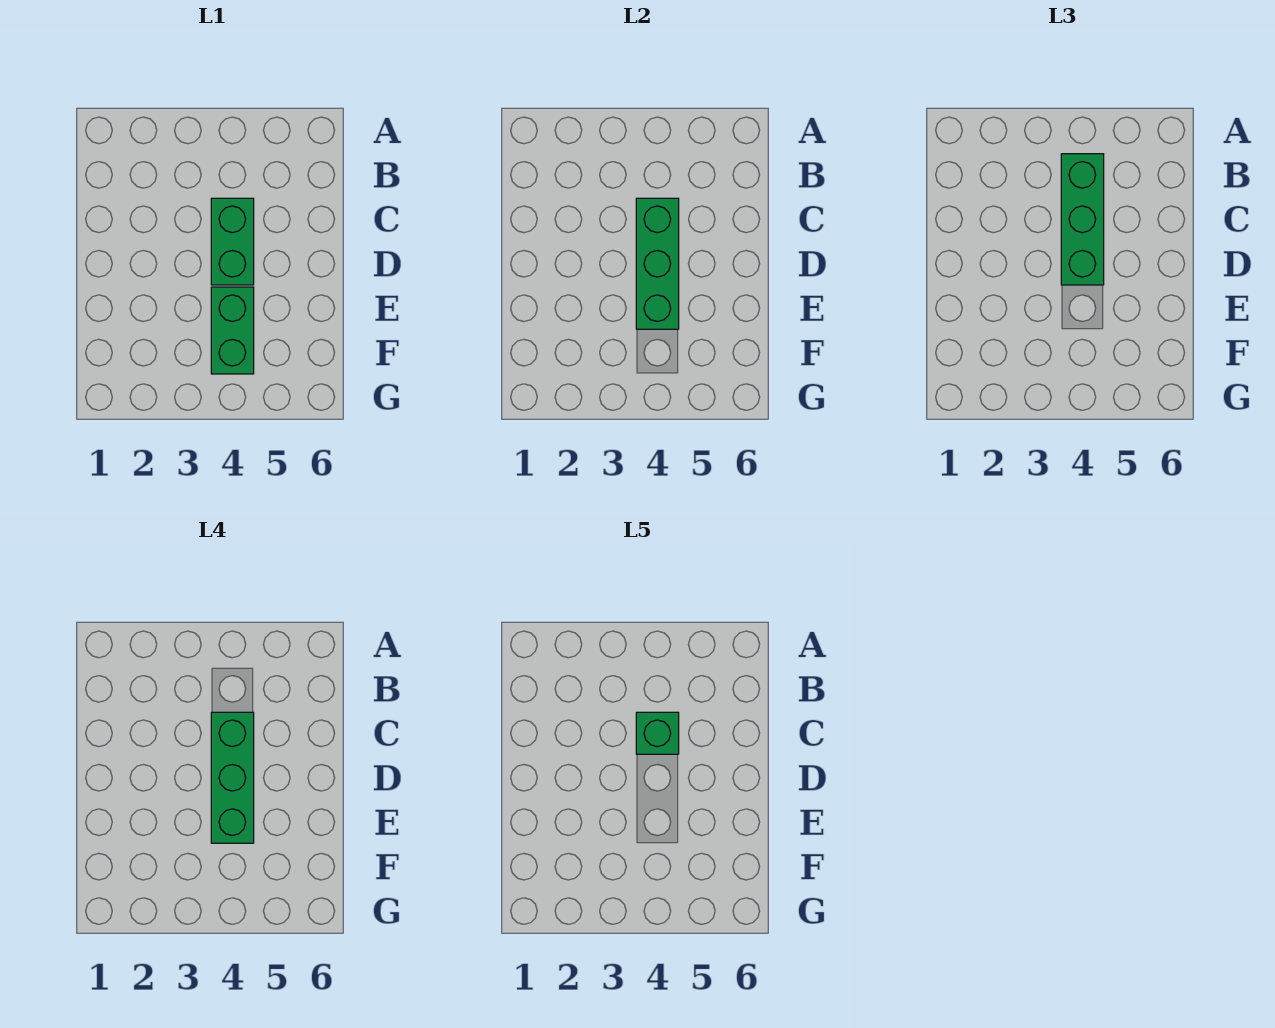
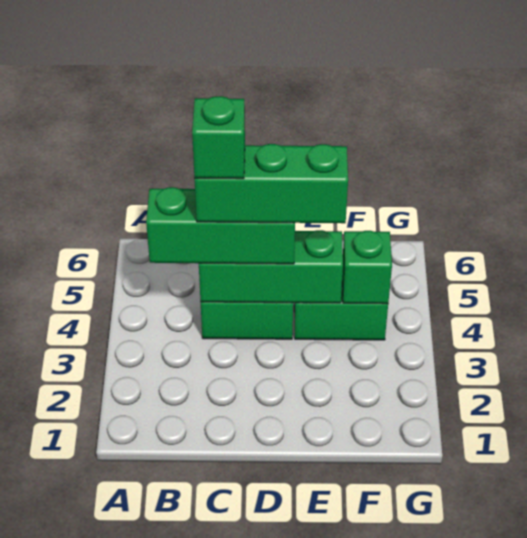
none -> green 1x1 brick [342,231,392,304]

